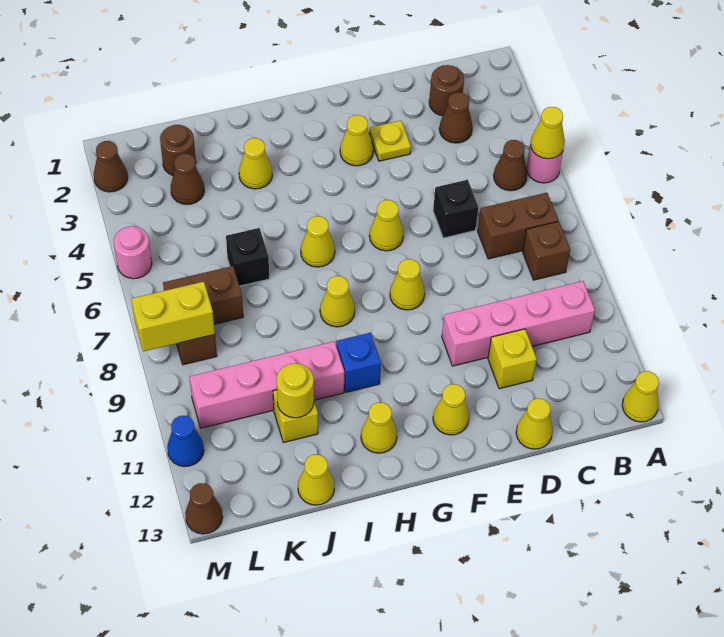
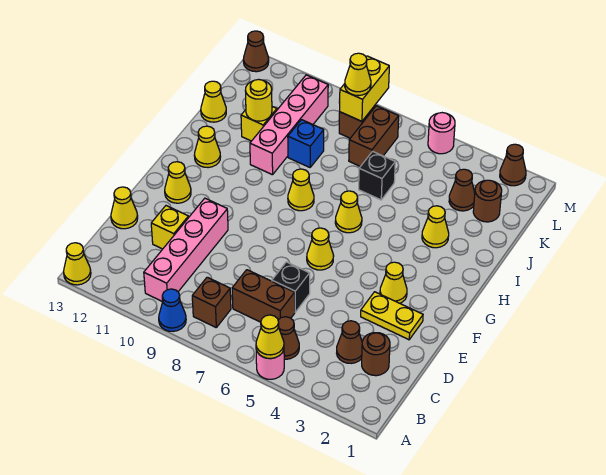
brown 1x2 brick [478,193,558,259] -> brown 1x2 brick turned to [232,270,295,322]
yellow 1x1 plate [369,121,411,161] -> yellow 1x2 plate [361,292,423,340]
yellow 1x1 cone [390,259,425,310] -> yellow 1x1 cone moved to [345,53,371,96]
blue 1x1 brick [336,333,381,392] -> blue 1x1 brick moved to [288,120,324,167]
blue 1x1 cone [167,416,204,467] -> blue 1x1 cone moved to [159,289,186,331]

